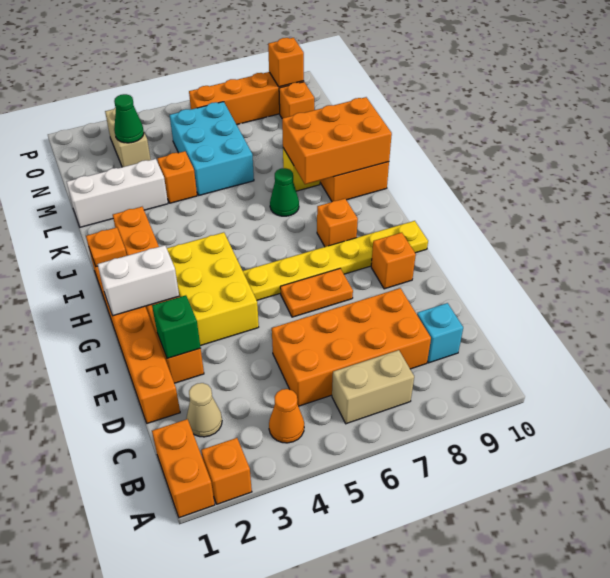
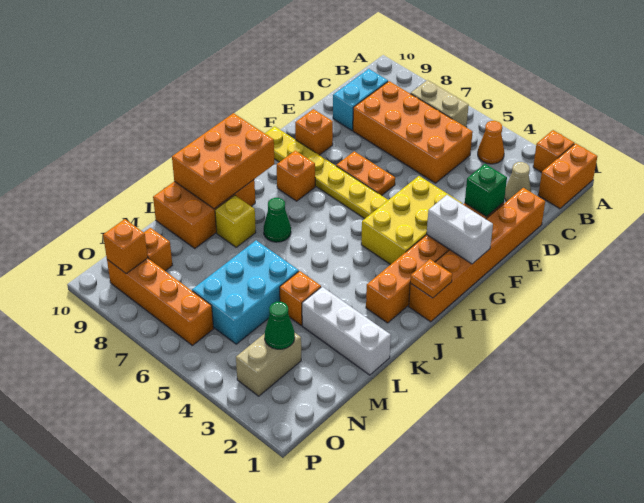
cyan 1x1 brick [417,303,463,363] -> cyan 1x2 brick [333,69,388,130]
orange 2x3 brick [282,97,392,184] -> orange 2x3 brick turned to [172,113,275,209]

